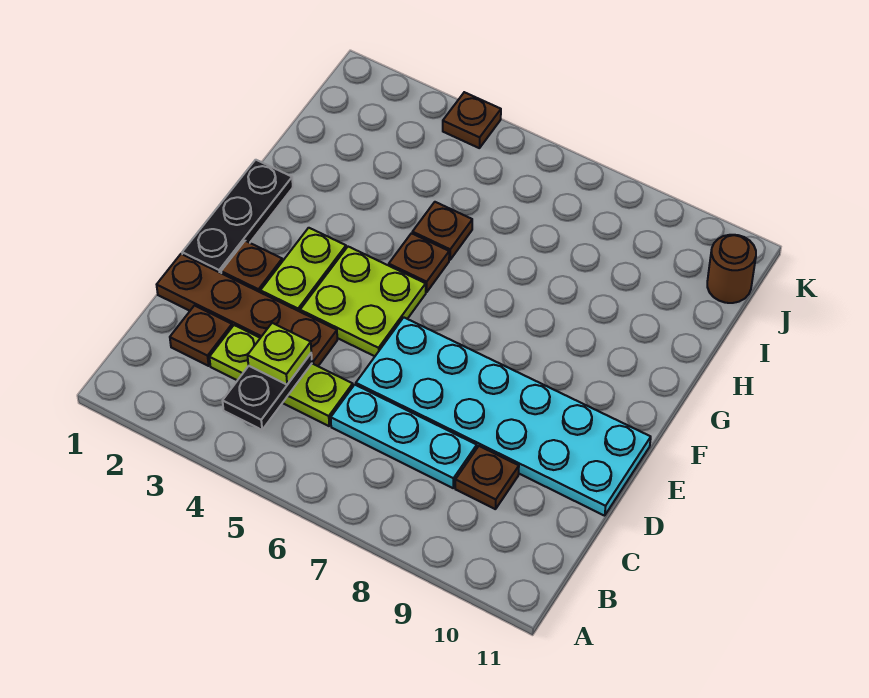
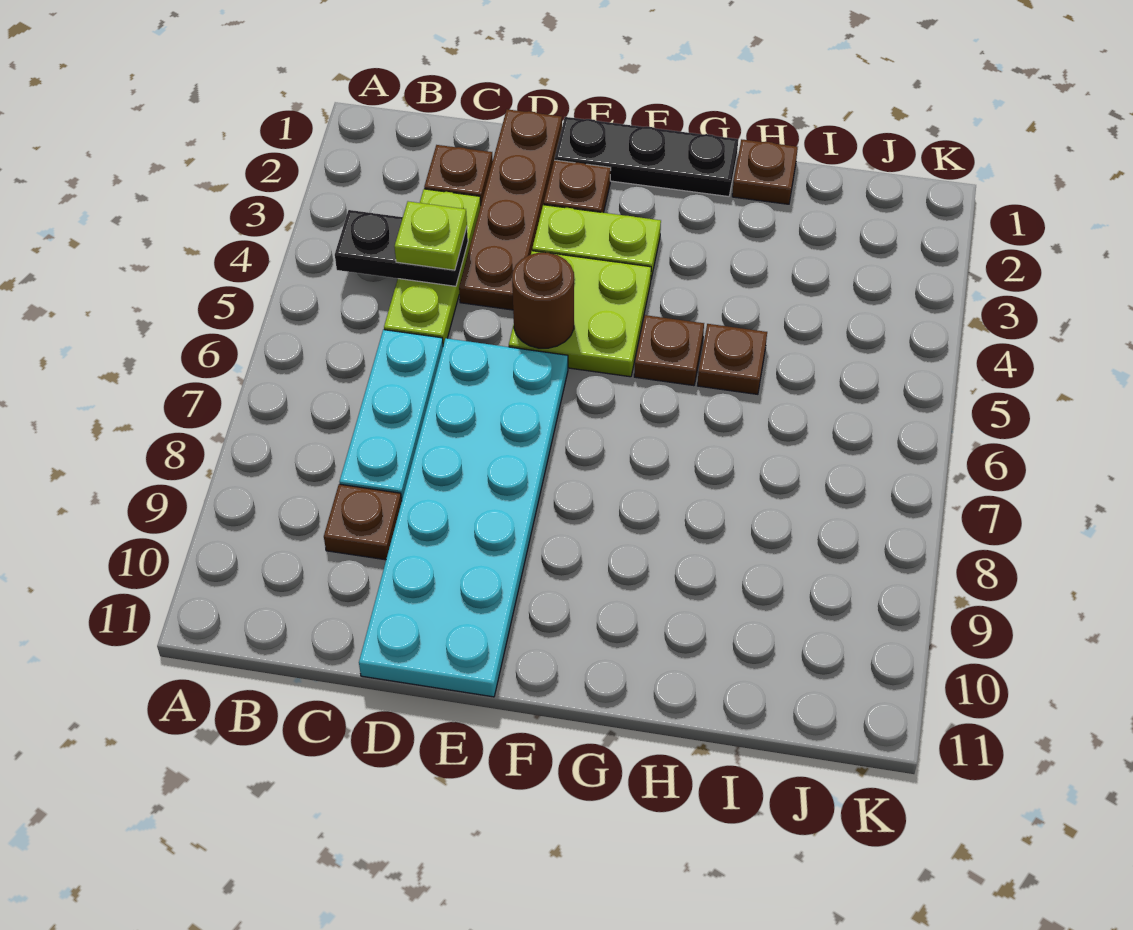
brown 1x1 round brick [707,235,756,303] -> brown 1x1 round brick moved to [512,252,574,348]
brown 1x1 plate [443,92,501,148] -> brown 1x1 plate moved to [732,139,798,204]

